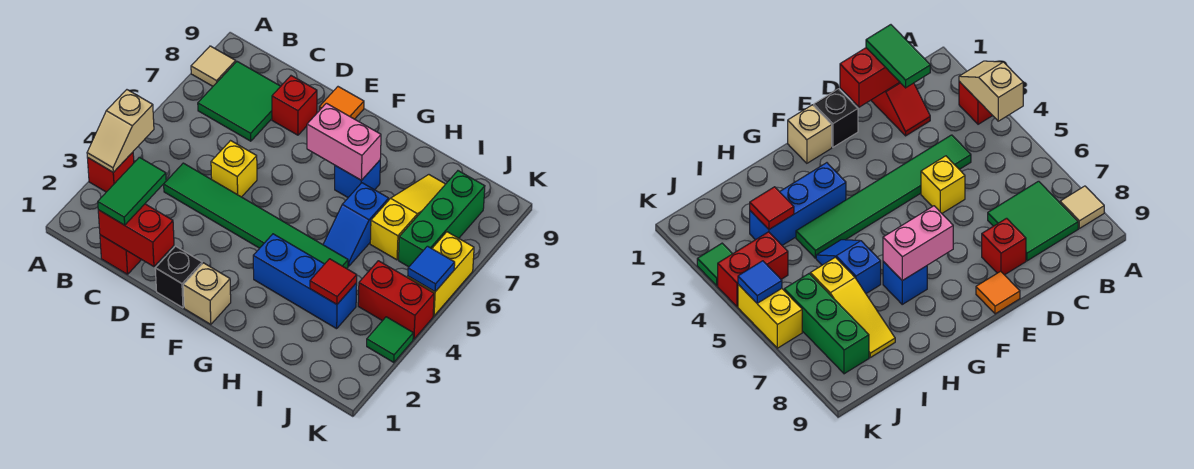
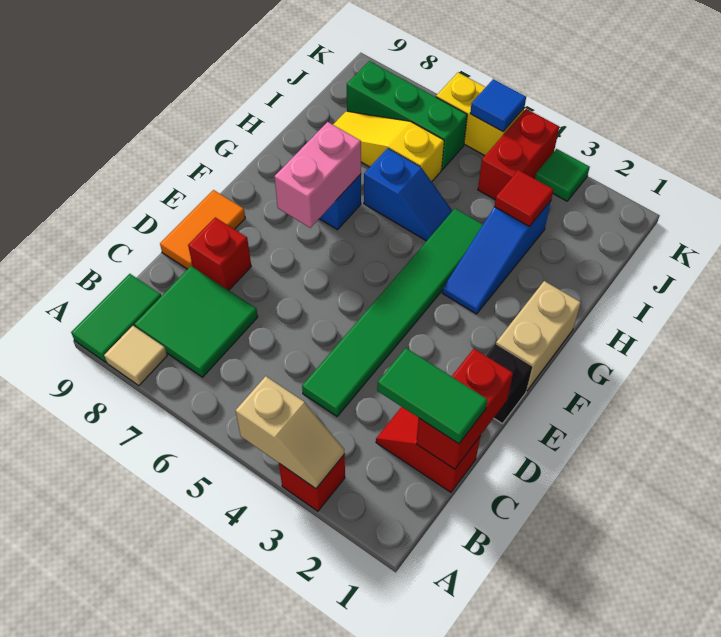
none -> green 1x2 tile [71,274,161,362]
yellow 1x1 brick [211,141,257,197] -> none
orange 1x1 tile [319,87,364,119] -> orange 1x2 tile [160,190,245,269]
tan 1x1 brick [183,263,231,324] -> tan 1x2 brick [496,281,581,391]
blue 1x3 brick [253,234,357,329] -> blue 1x3 slope [442,201,551,314]

